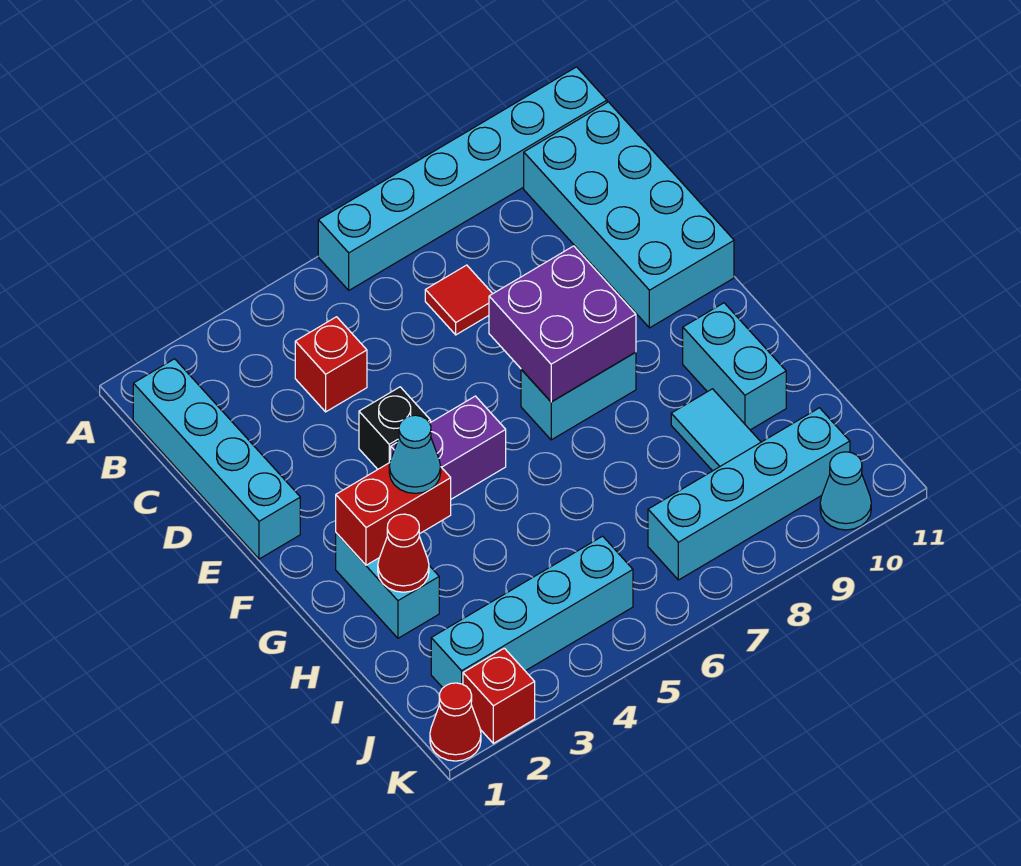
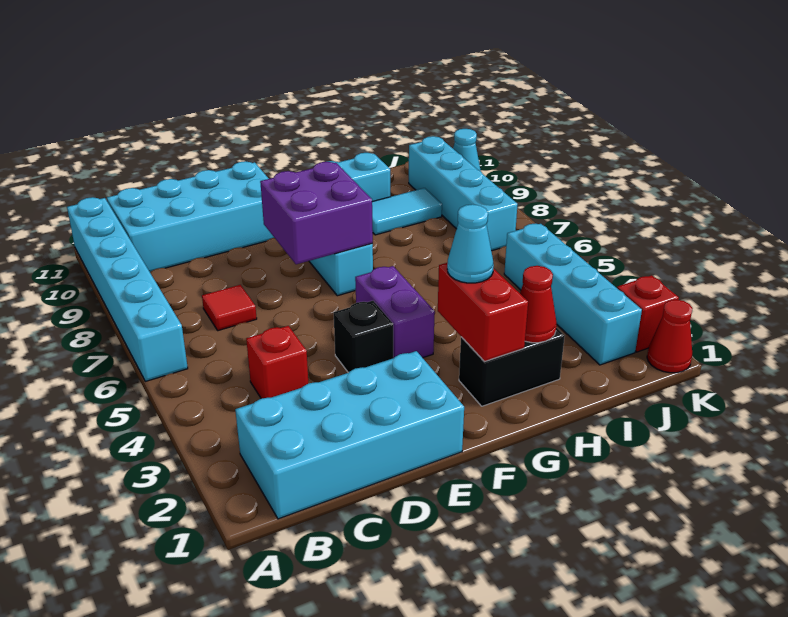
cyan 1x4 brick [133,359,300,559] -> cyan 2x4 brick [235,351,464,519]
cyan 1x2 brick [336,533,439,638] -> black 1x2 brick [459,328,565,406]

